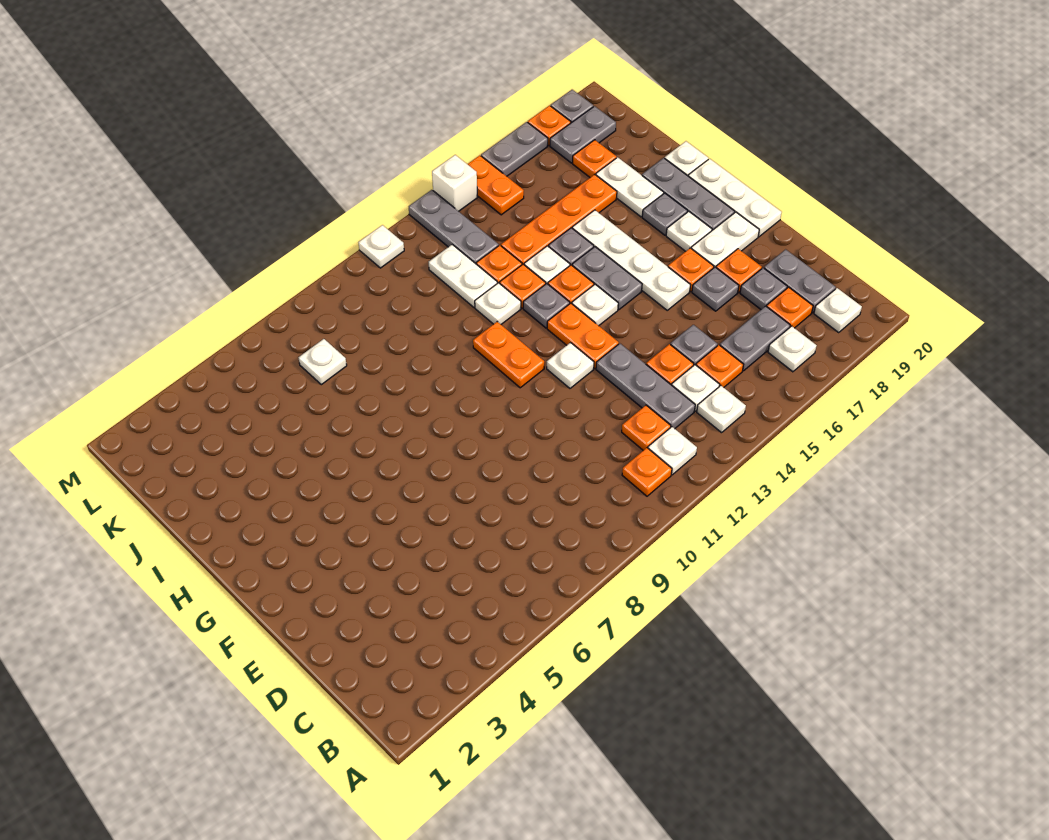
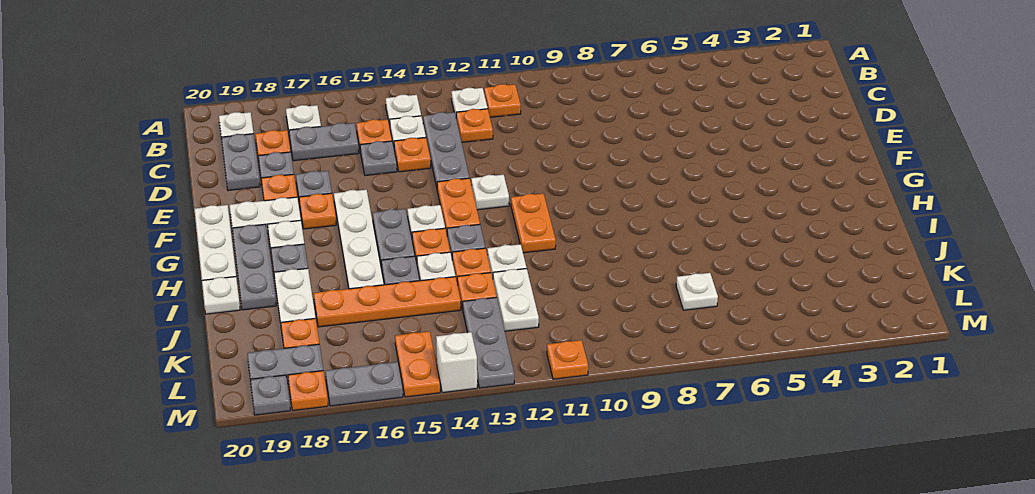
white 1x1 plate [358,225,404,268] -> orange 1x1 plate [547,340,588,379]

